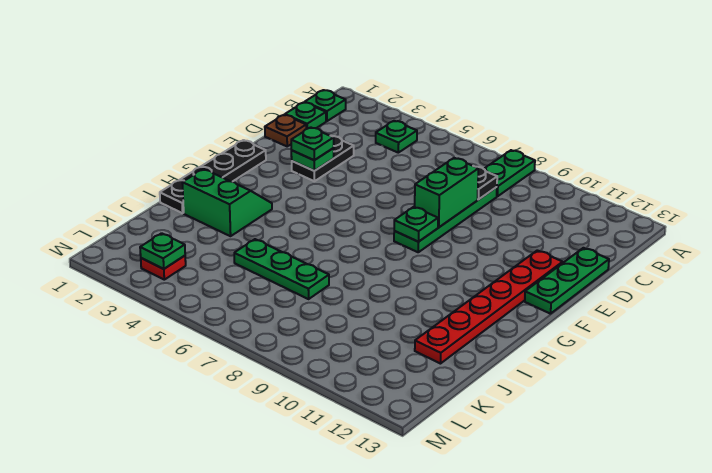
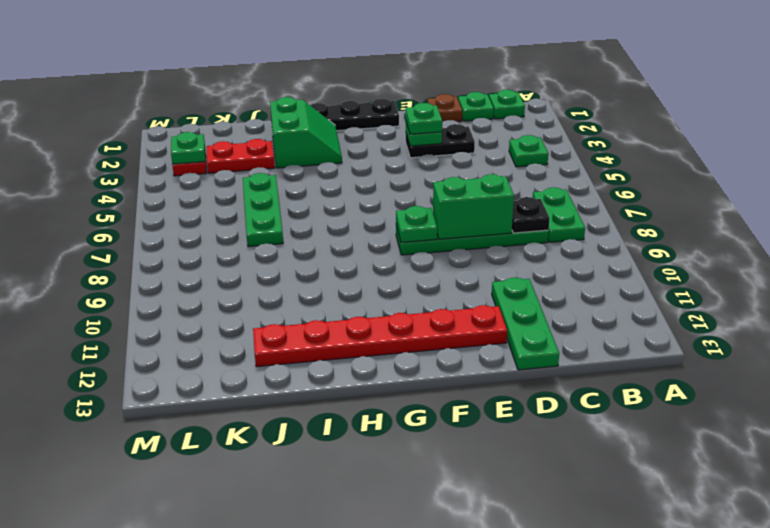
green 1x2 plate [484,150,535,197] -> green 1x2 plate turned to [533,187,585,242]
green 1x3 plate [525,248,609,314] -> green 1x3 plate turned to [492,278,559,370]
none -> red 1x2 plate [207,139,275,173]

